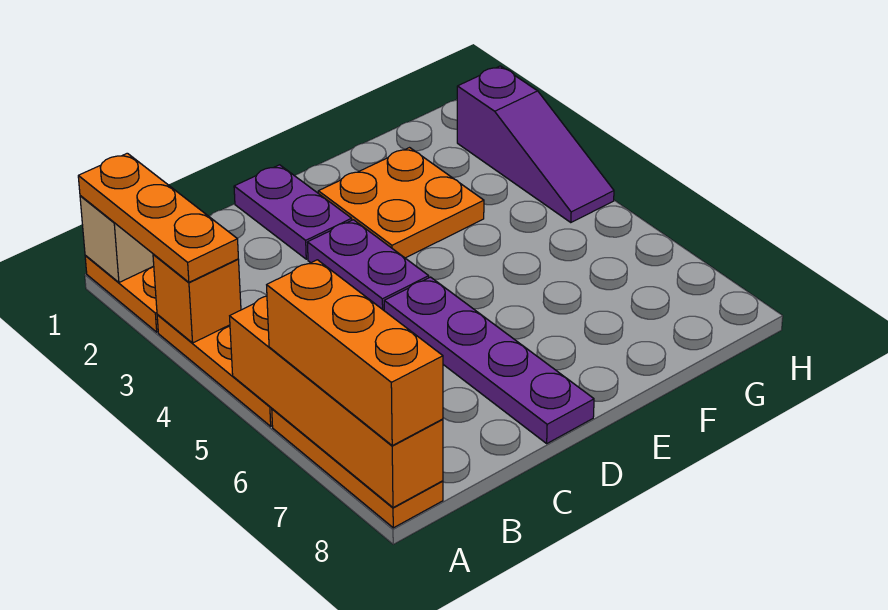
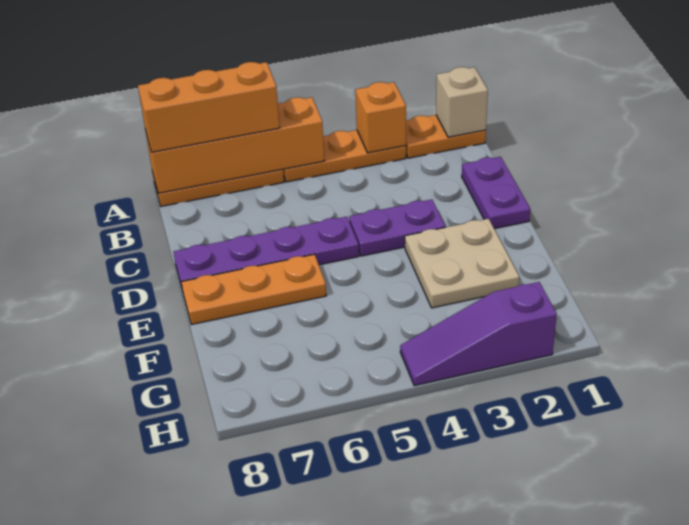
orange 1x3 plate [78,153,238,282] -> orange 1x3 plate moved to [181,254,326,325]
purple 1x2 plate [234,165,352,259] -> purple 1x2 plate turned to [462,157,530,229]
orange 2x2 plate [318,148,484,258] -> tan 2x2 plate [405,219,519,308]

